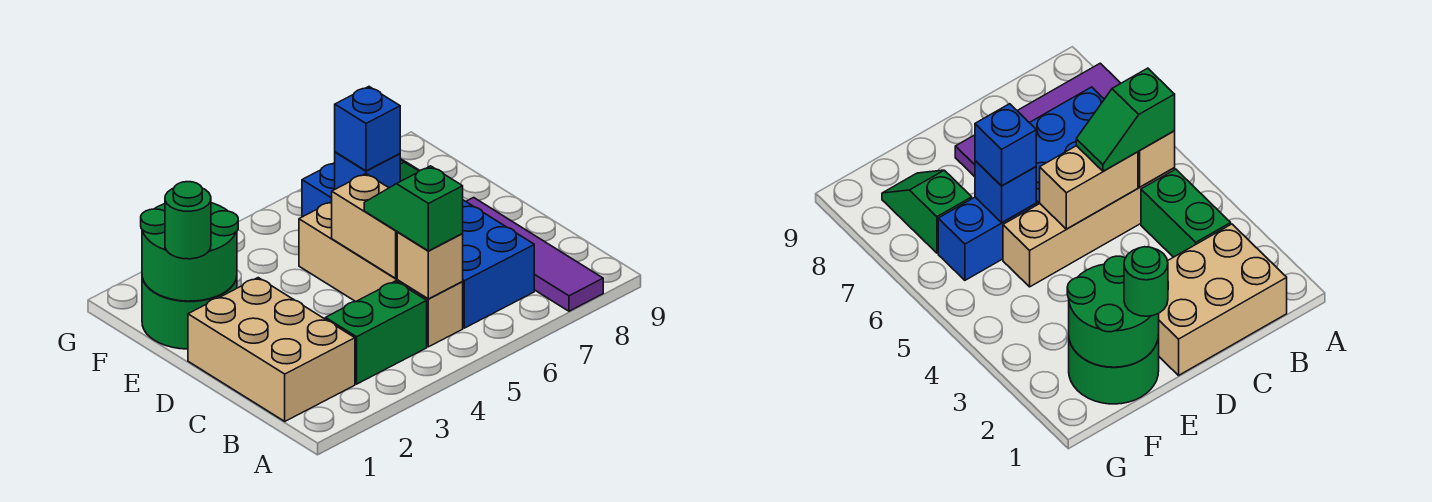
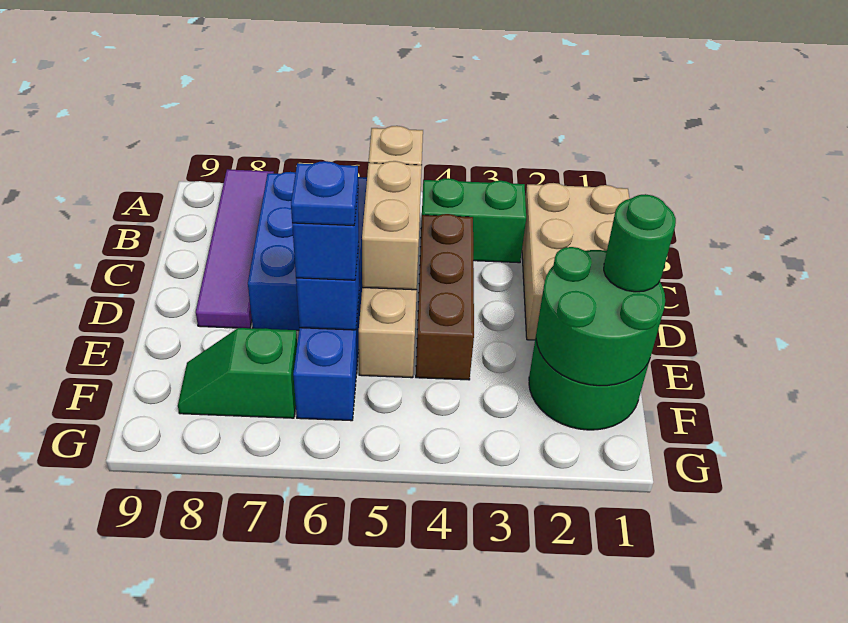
green 1x2 slope [364,166,463,251] -> none
none -> brown 1x3 brick [416,214,474,380]
none -> blue 1x1 plate [291,161,358,226]

